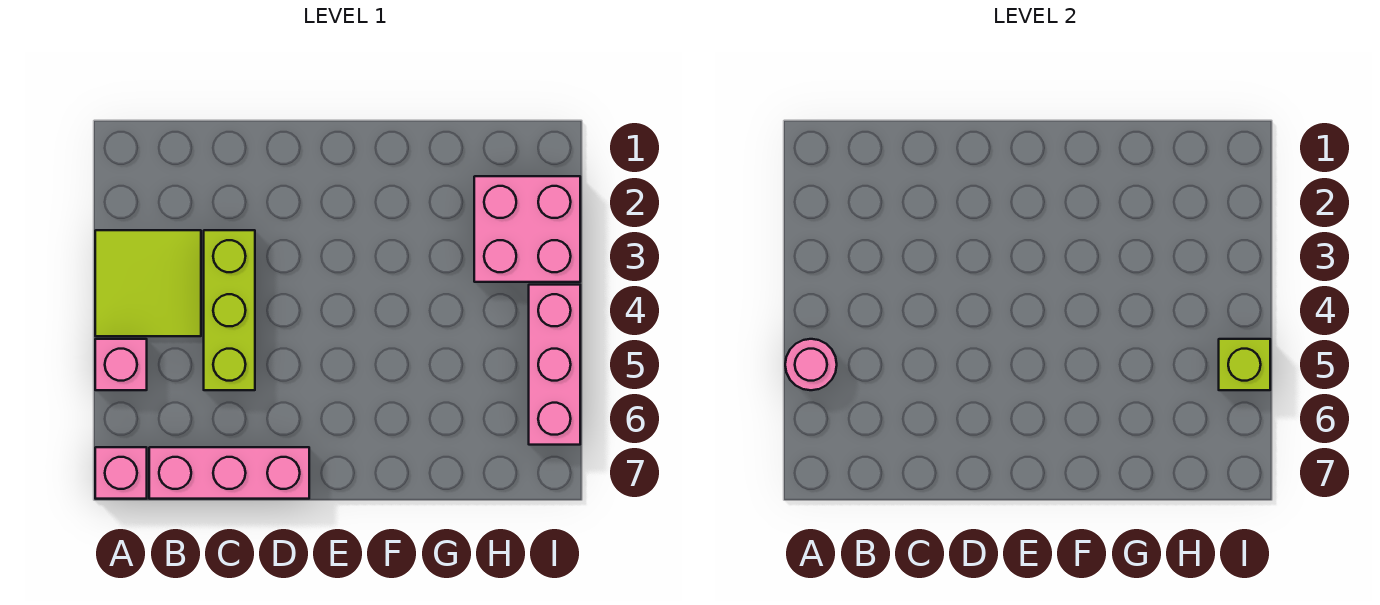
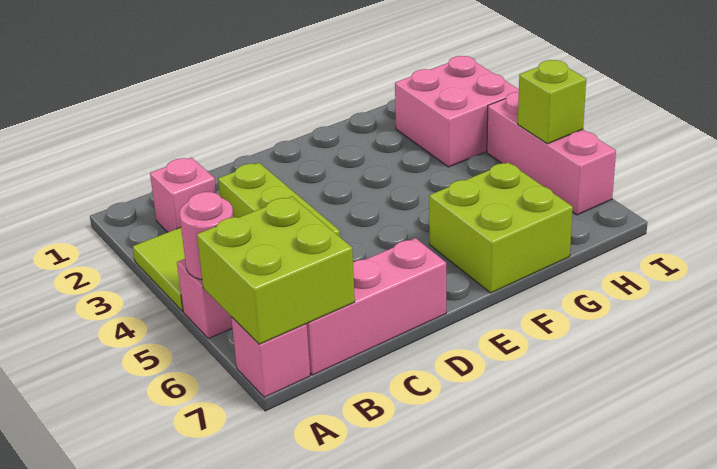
none -> lime 2x2 brick [197,197,355,344]
none -> pink 1x1 brick [150,158,216,232]
none -> lime 2x2 brick [429,162,573,293]

